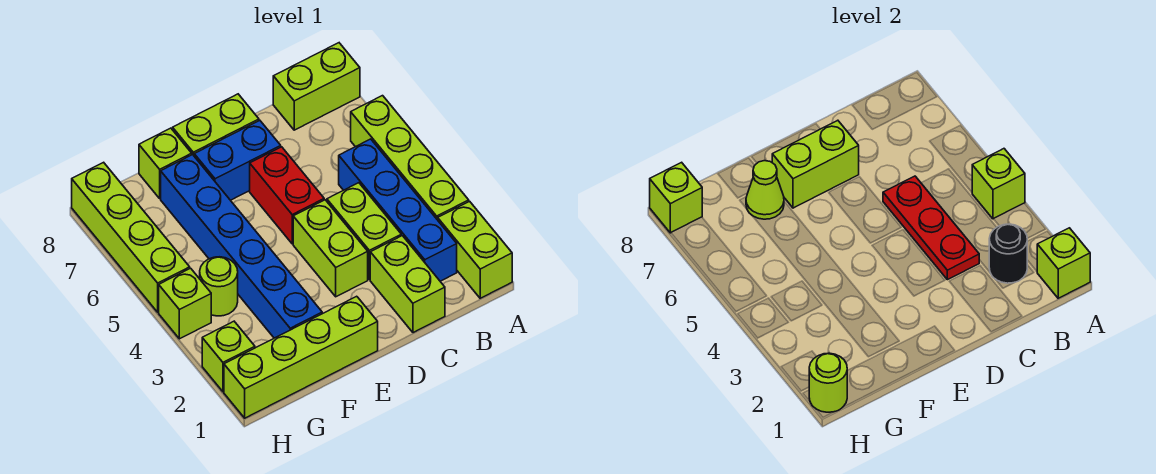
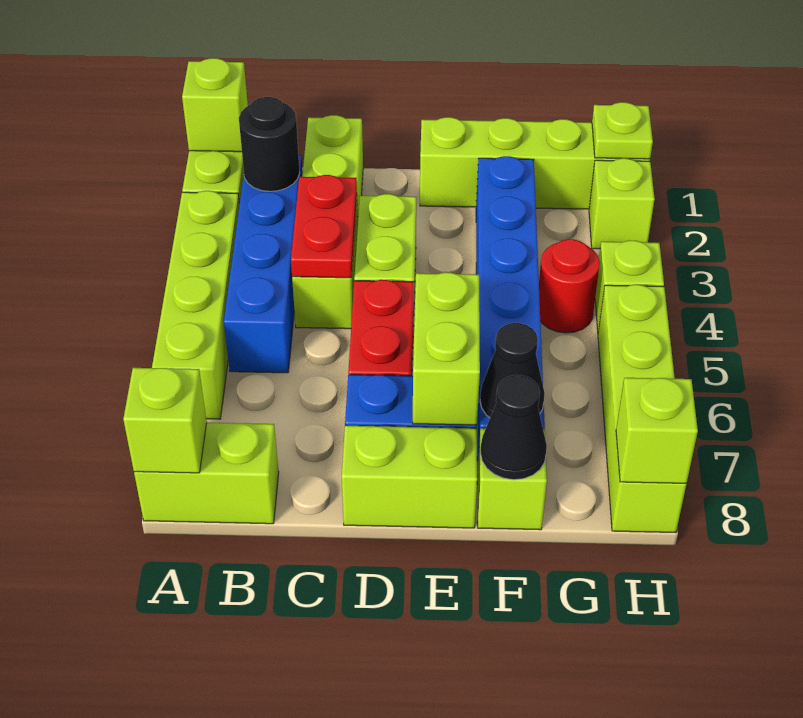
lime 1x1 brick [972,149,1025,219] -> lime 1x1 brick moved to [123,368,207,473]
red 1x3 plate [883,176,979,280] -> red 1x2 plate [291,175,357,278]
lime 1x2 brick [772,120,859,208] -> lime 1x2 brick turned to [413,272,480,425]
lime 1x1 cone [746,161,784,219] -> black 1x1 cone [480,323,545,418]
none -> black 1x1 cone [480,375,547,480]
lime 1x1 round brick [200,257,238,316] -> red 1x1 round brick [539,239,600,333]
lime 1x1 round brick [809,353,847,412] -> lime 1x1 plate [592,102,653,159]

